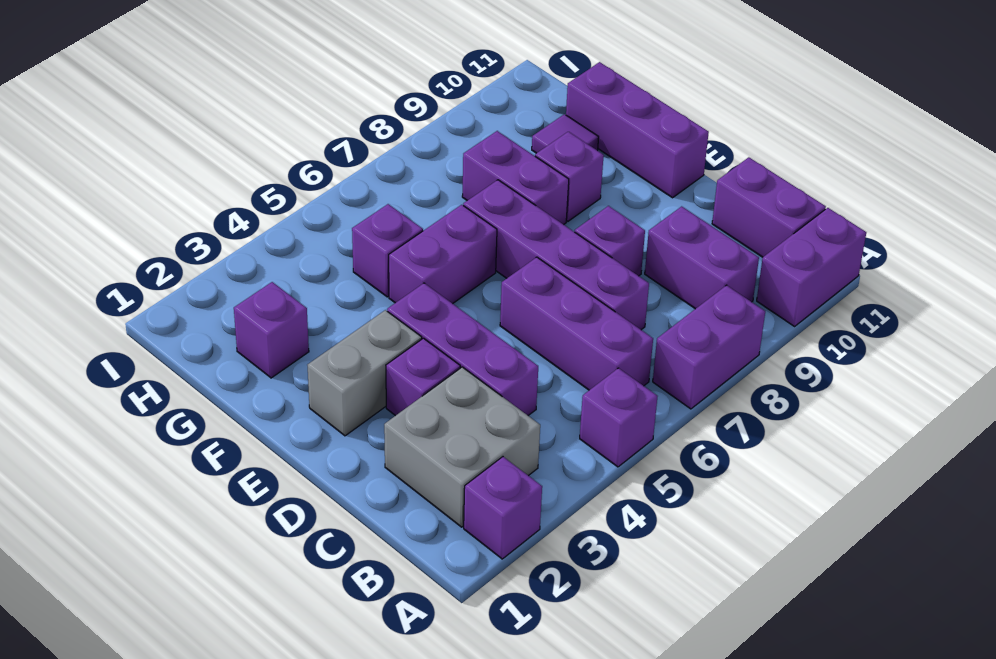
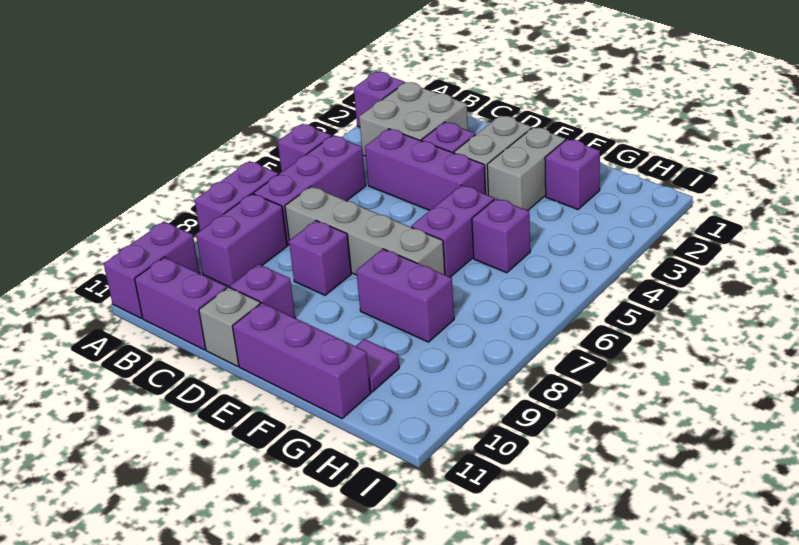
purple 1x3 brick [500,257,653,390] -> purple 1x3 brick turned to [254,135,366,245]
purple 1x2 brick [645,206,759,309] -> purple 1x2 brick turned to [196,194,287,287]
purple 1x4 brick [463,180,649,330] -> grey 1x4 brick [285,187,445,275]
none -> grey 1x1 brick [199,287,260,366]
none -> grey 1x2 brick [487,127,565,210]
purple 1x1 brick [535,132,604,221] -> purple 1x1 brick moved to [230,264,295,318]

